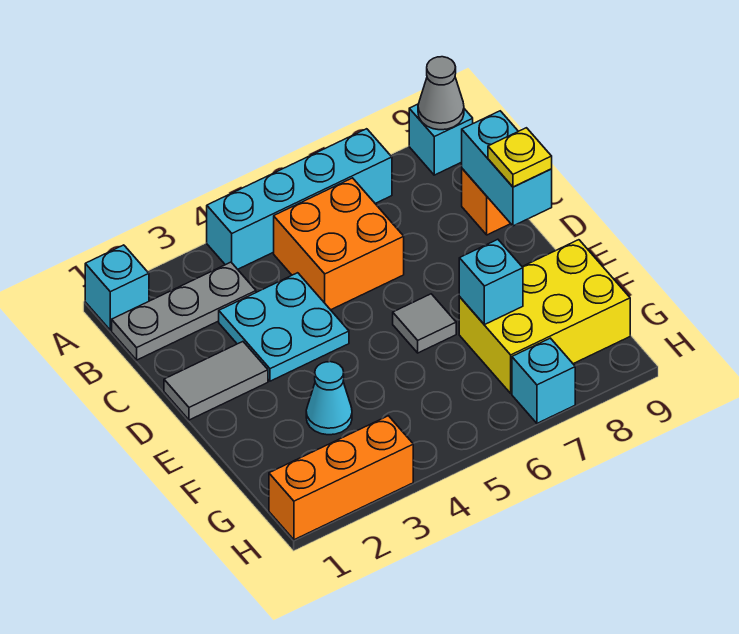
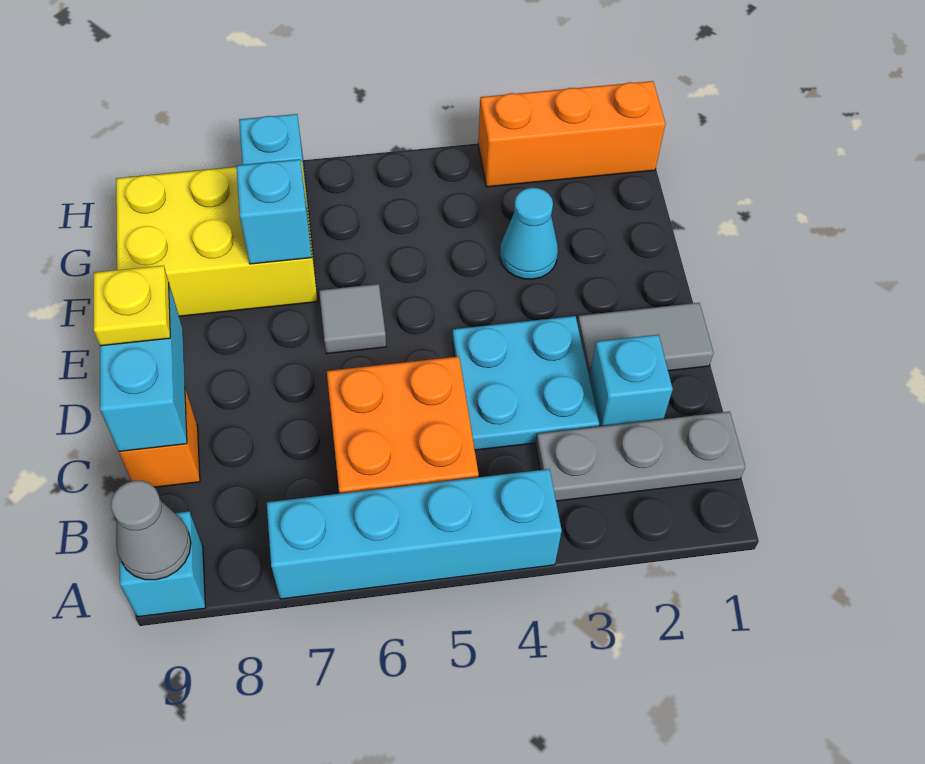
cyan 1x1 brick [85,245,149,330] -> cyan 1x1 brick moved to [589,335,673,426]

